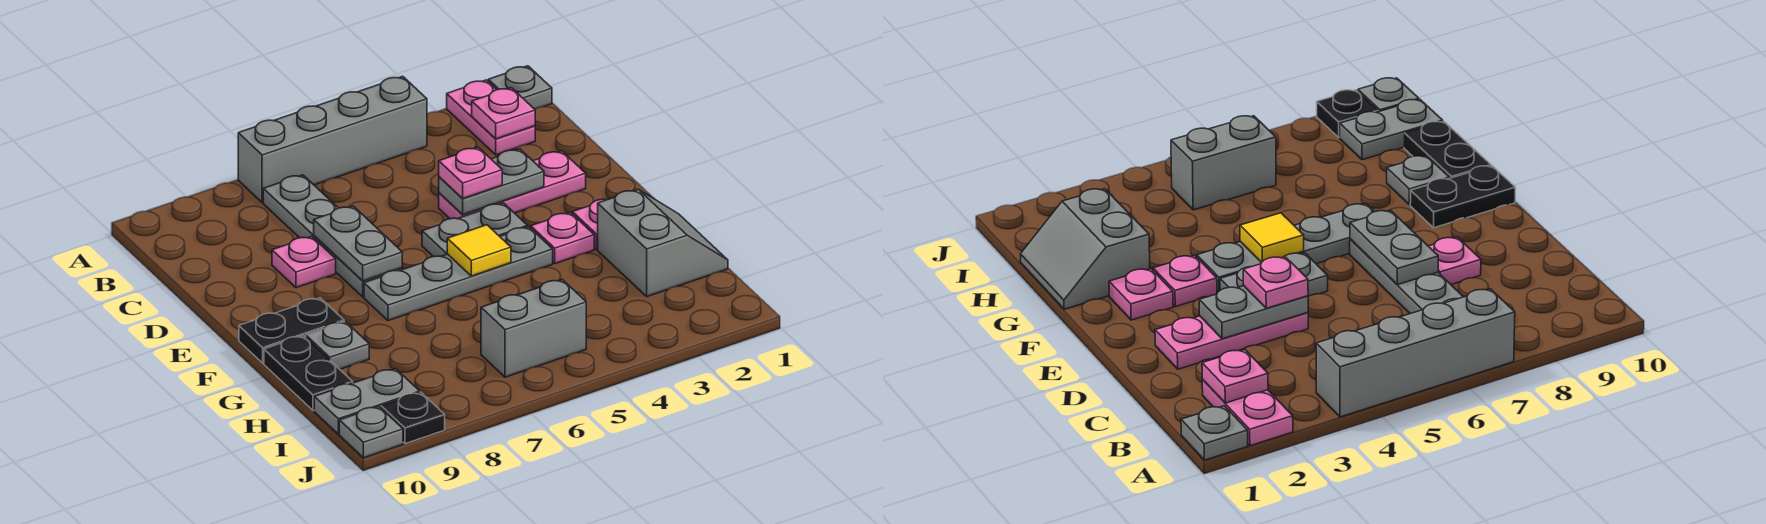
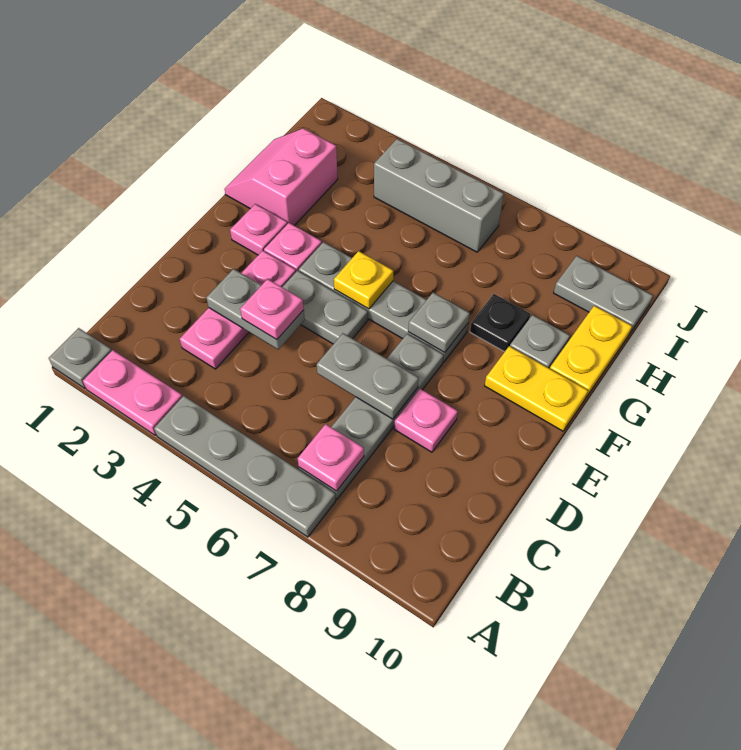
pink 1x2 plate [447,80,535,155] -> pink 1x2 plate turned to [83,350,183,435]
grey 1x4 brick [238,76,427,203] -> grey 1x4 plate [154,396,336,537]
pink 1x1 plate [472,88,535,139] -> pink 1x1 plate moved to [298,424,364,491]
pink 1x3 plate [439,151,586,219] -> pink 1x3 plate turned to [180,251,296,369]
grey 1x2 plate [314,206,402,281] -> grey 1x2 plate turned to [317,333,419,419]
yellow 1x1 tile [447,225,511,276] -> yellow 1x1 plate [334,251,393,309]
black 1x2 plate [239,298,344,363] -> yellow 1x2 plate [485,346,588,431]
grey 2x2 slope [598,189,728,297] -> pink 2x2 slope [225,128,338,226]
black 1x2 plate [264,336,353,411] -> yellow 1x2 plate [550,306,632,397]
grey 1x2 brick [481,280,586,377] -> grey 1x3 brick [374,139,504,252]
black 1x1 plate [381,392,445,444] -> black 1x1 plate moved to [470,294,530,352]
grey 1x1 plate [339,407,403,458] -> grey 1x1 plate moved to [408,293,470,353]

